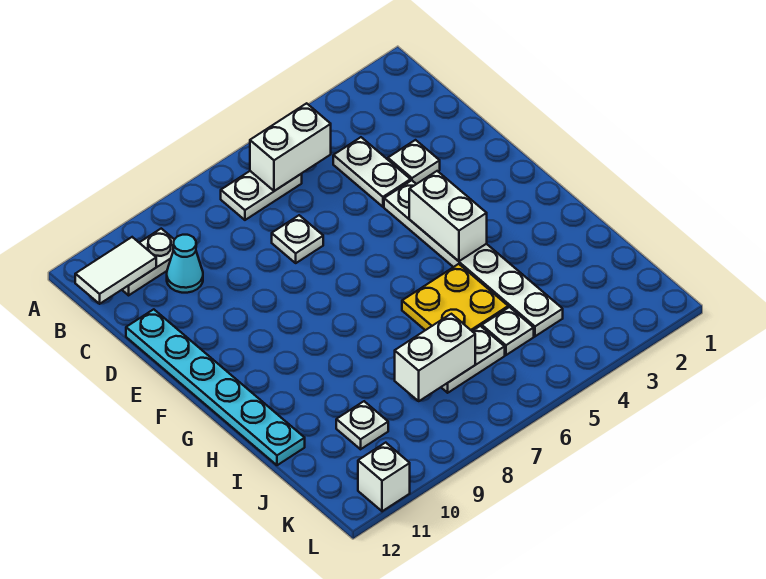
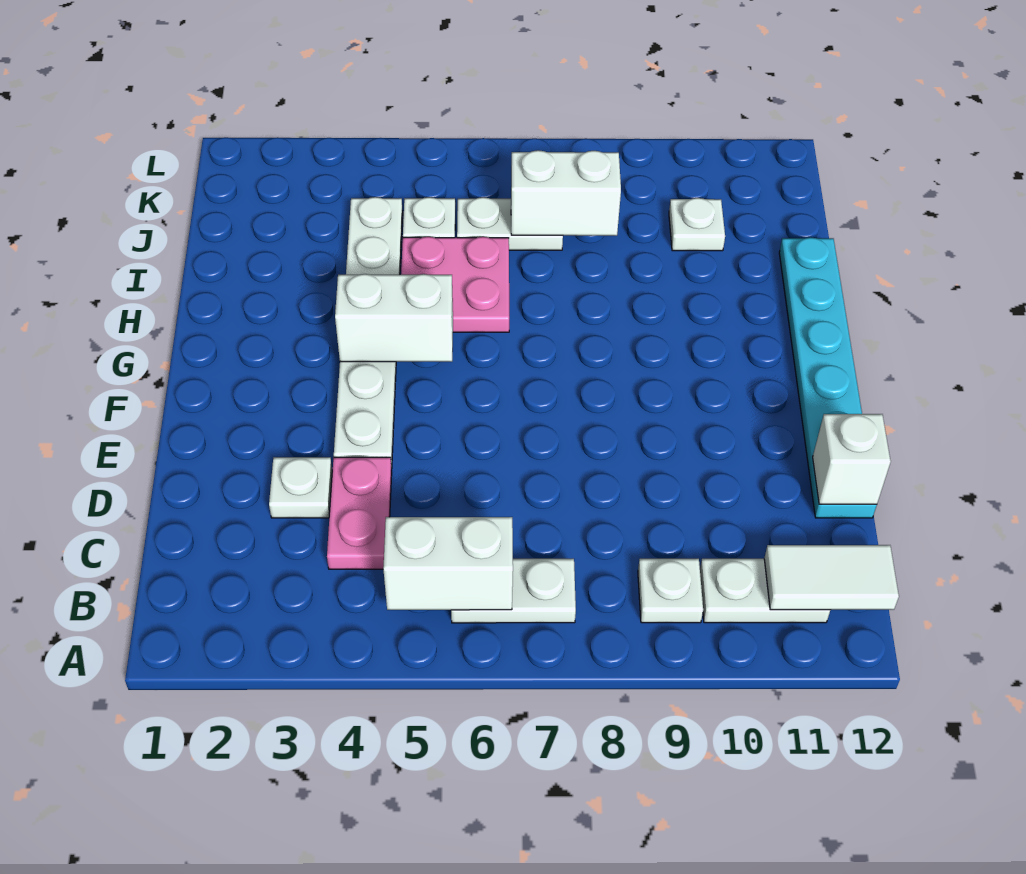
white 1x2 plate [333,137,411,207] -> pink 1x2 plate [327,457,392,569]
cyan 1x1 cone [167,235,203,293] -> none
white 1x1 plate [272,215,323,263] -> white 1x1 plate moved to [638,559,703,623]
white 1x2 brick [409,171,487,261] -> white 1x2 brick turned to [335,274,453,362]
yellow 2x2 plate [402,264,508,331] -> pink 2x2 plate [401,237,509,332]
white 1x1 brick [358,443,410,511] -> white 1x1 brick moved to [813,414,891,504]

